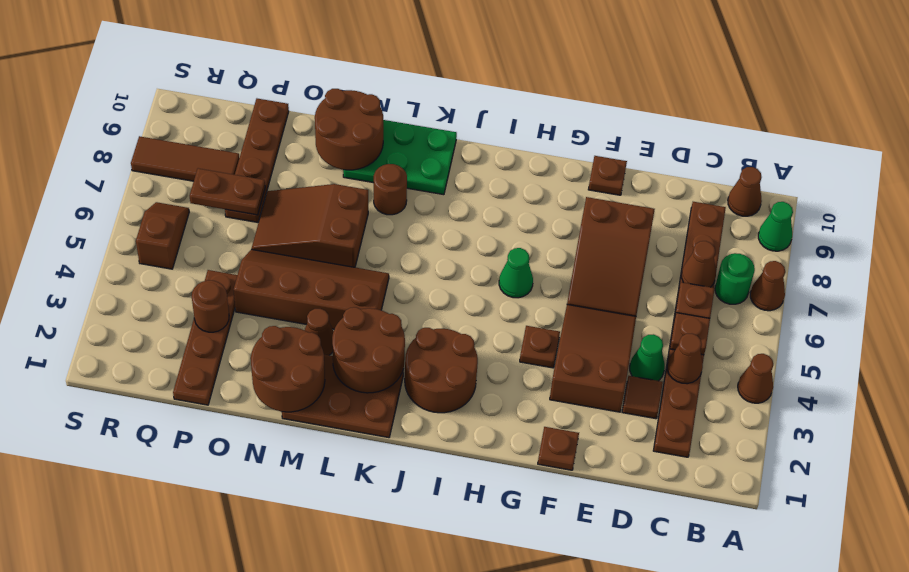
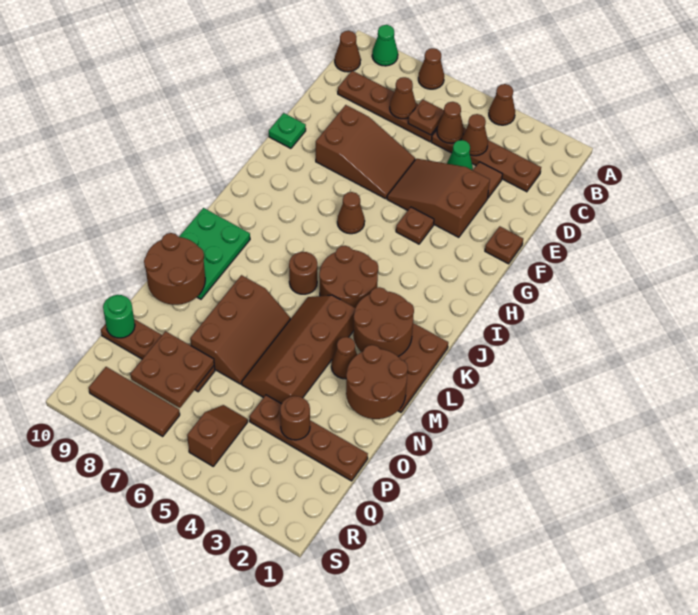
green 1x1 round brick [715,253,755,304] -> green 1x1 round brick moved to [103,295,135,338]
brown 1x1 plate [670,313,710,355] -> brown 1x1 cone [437,102,464,143]
brown 1x1 plate [588,156,627,195] -> green 1x1 plate [269,113,306,148]
green 1x1 cone [499,248,533,298] -> brown 1x1 cone [337,192,365,234]
brown 2x2 round brick [405,328,478,413] -> brown 2x2 round brick moved to [319,246,378,308]
brown 1x1 round brick [374,164,407,215] -> brown 1x1 round brick moved to [289,252,317,294]
brown 2x3 slope [252,184,368,267] -> brown 2x3 slope turned to [190,275,290,384]
brown 1x2 plate [190,168,265,215] -> brown 2x2 plate [131,331,214,408]
brown 1x3 tile [131,136,239,181] -> brown 1x3 tile turned to [89,367,180,436]
brown 1x2 slope [136,202,189,269] -> brown 1x2 slope turned to [187,405,248,466]

